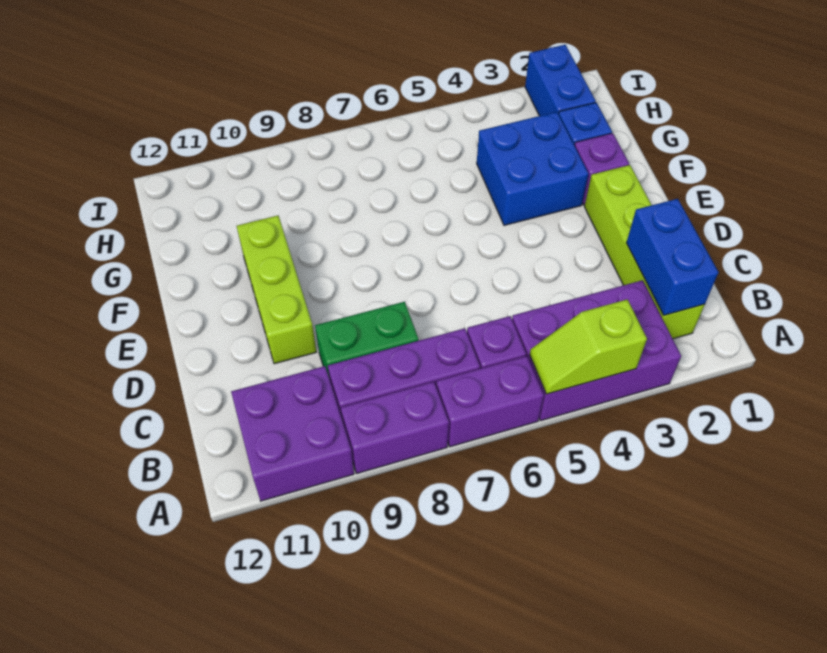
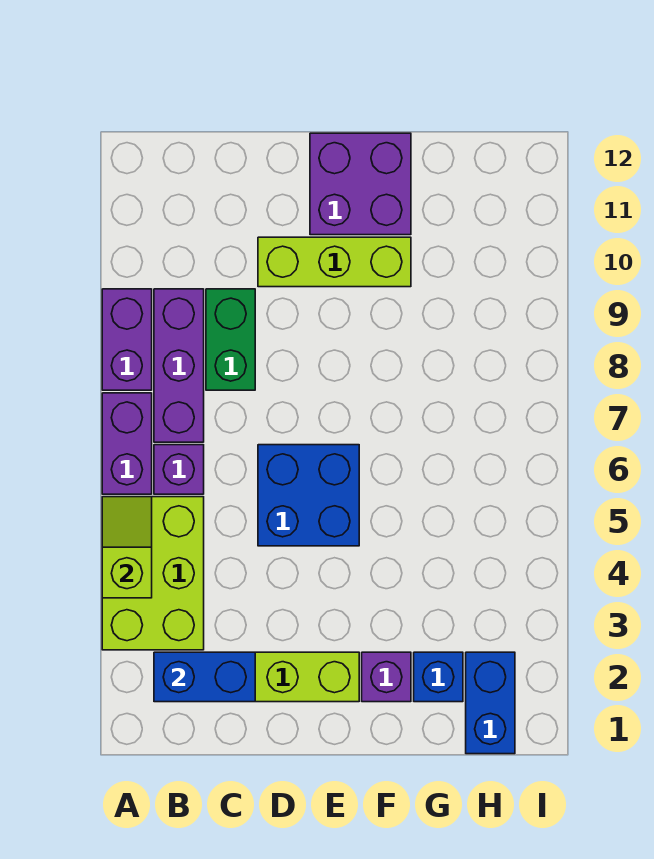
purple 2x3 brick [512,280,681,421] -> lime 2x3 brick [102,497,204,650]
purple 2x2 brick [231,366,354,501] -> purple 2x2 brick moved to [310,133,411,235]
blue 2x2 brick [477,112,588,225] -> blue 2x2 brick moved to [258,445,359,546]
blue 1x2 brick [525,45,596,116] -> blue 1x2 brick turned to [466,652,515,754]

